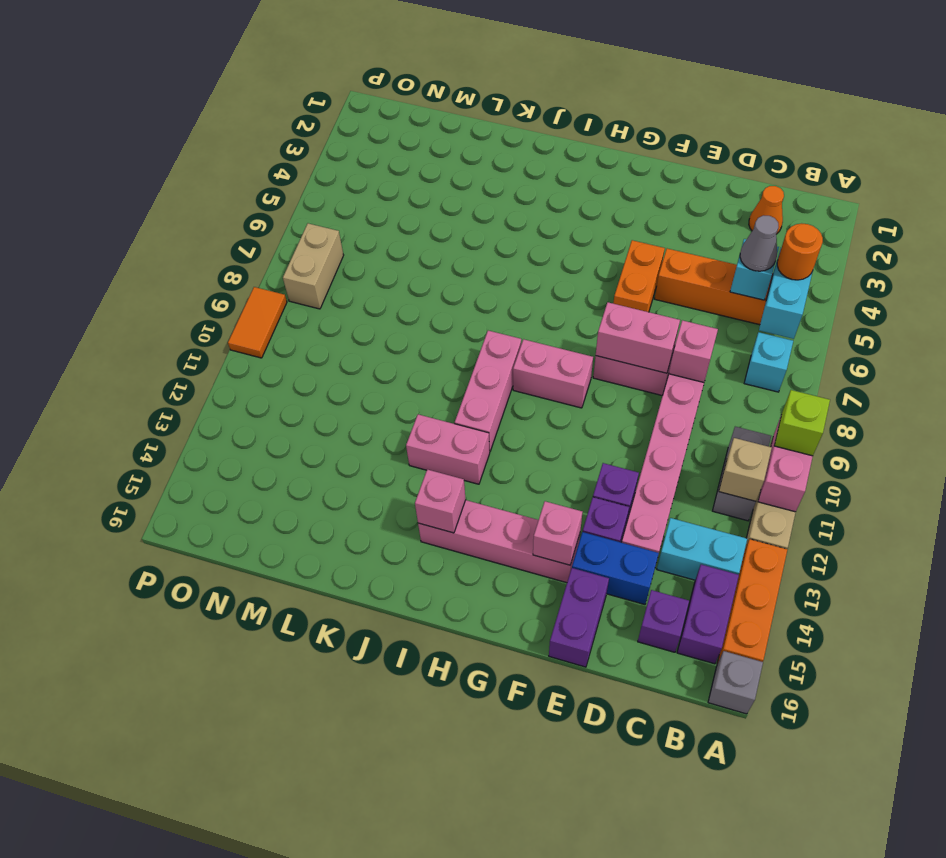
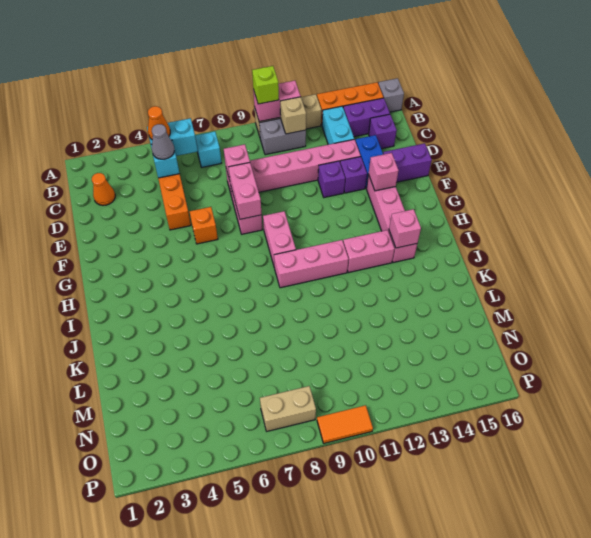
orange 1x1 round brick [777,223,823,280] -> orange 1x1 cone [148,106,170,139]
orange 1x2 brick [613,240,665,312] -> orange 1x1 brick [190,207,218,244]
pink 1x2 brick [406,414,490,484] -> pink 1x2 brick turned to [343,230,395,273]

